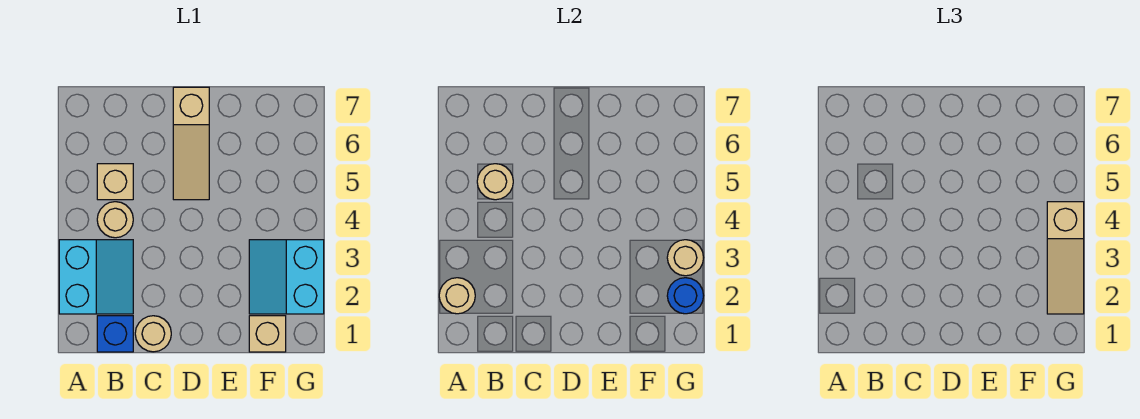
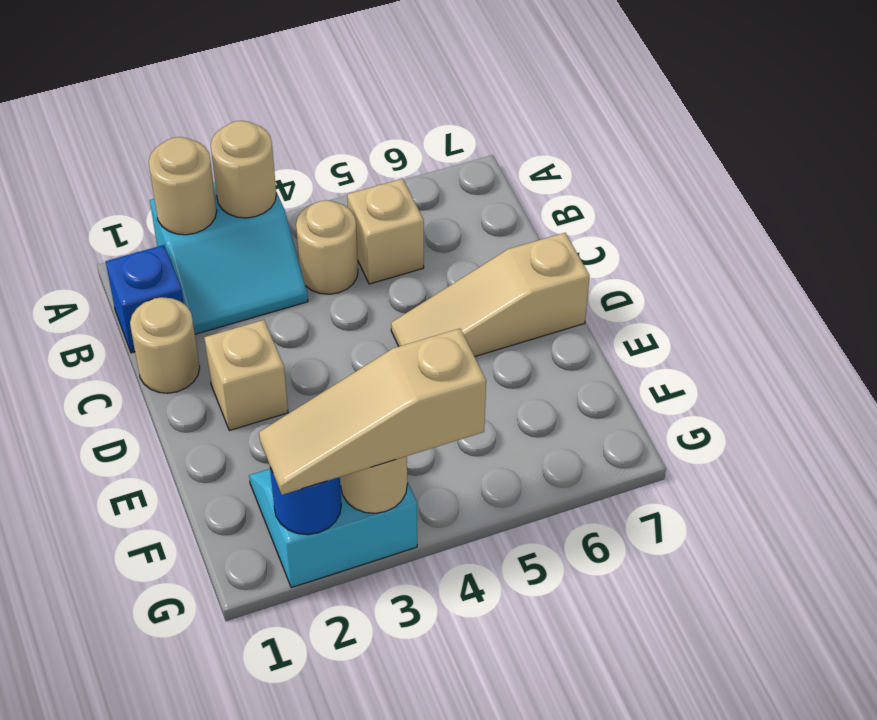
tan 1x1 round brick [477,164,513,200] -> tan 1x1 round brick moved to [211,121,276,218]
tan 1x1 brick [249,316,286,352] -> tan 1x1 brick moved to [204,320,288,430]

